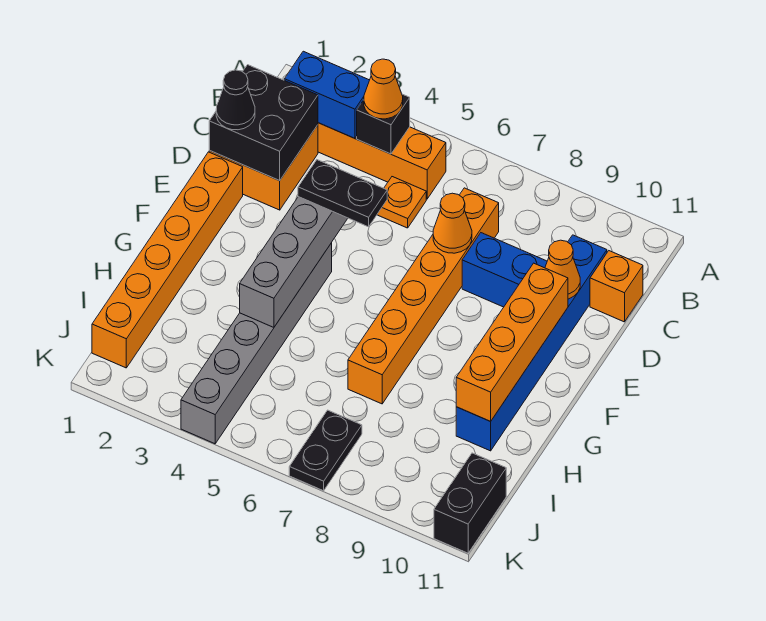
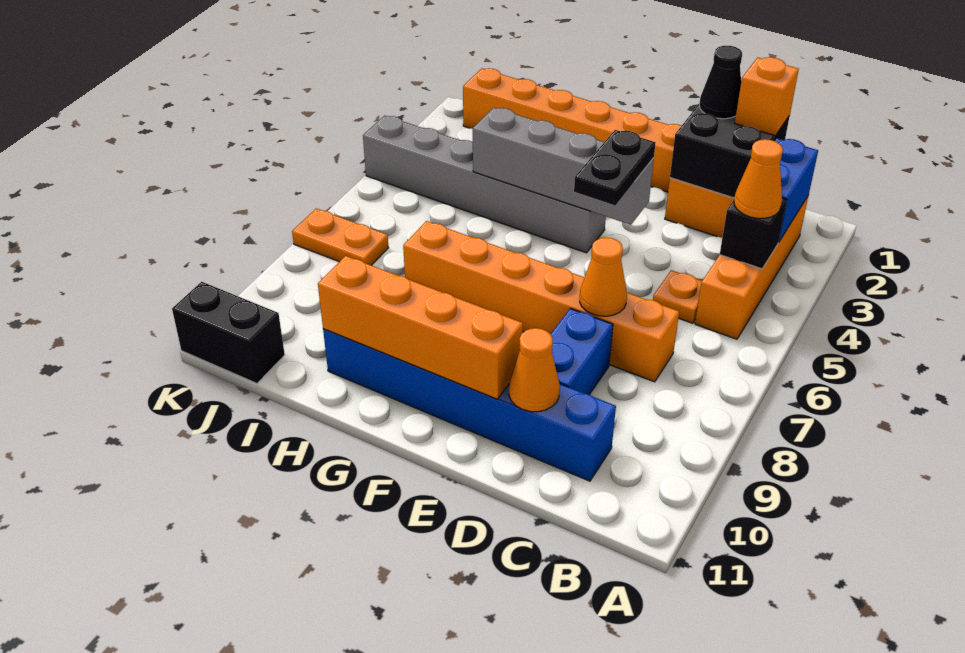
orange 1x1 brick [590,251,643,322] -> orange 1x1 brick moved to [735,57,799,135]
black 1x2 plate [289,410,362,491] -> orange 1x2 plate [292,209,388,265]

